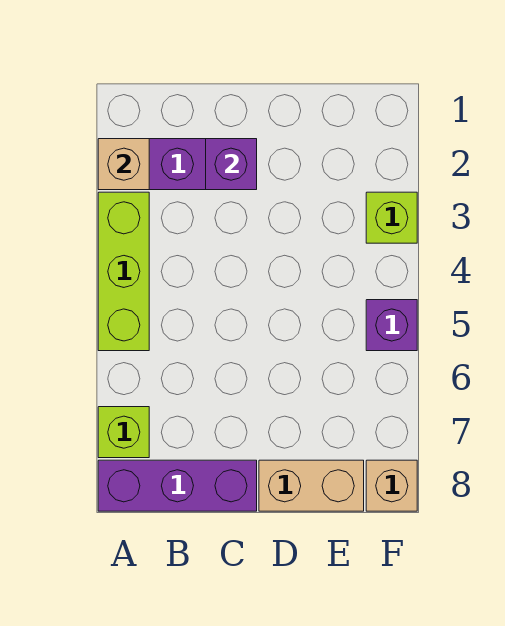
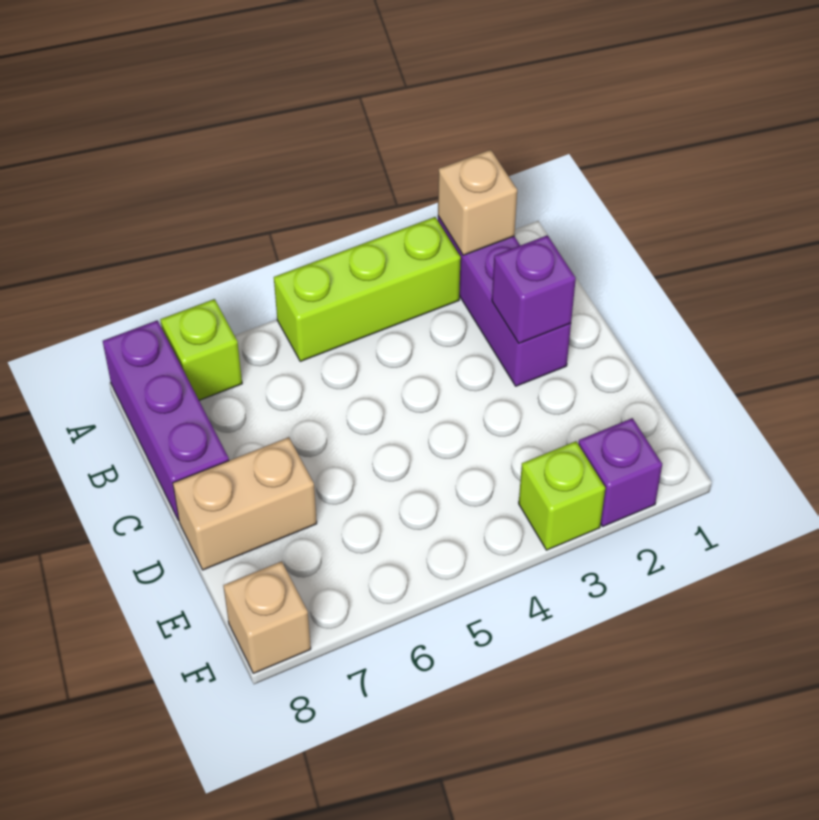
tan 1x2 brick [259,460,364,511] -> tan 1x2 brick turned to [173,437,317,570]
purple 1x1 brick [366,300,417,351] -> purple 1x1 brick moved to [578,418,662,526]

